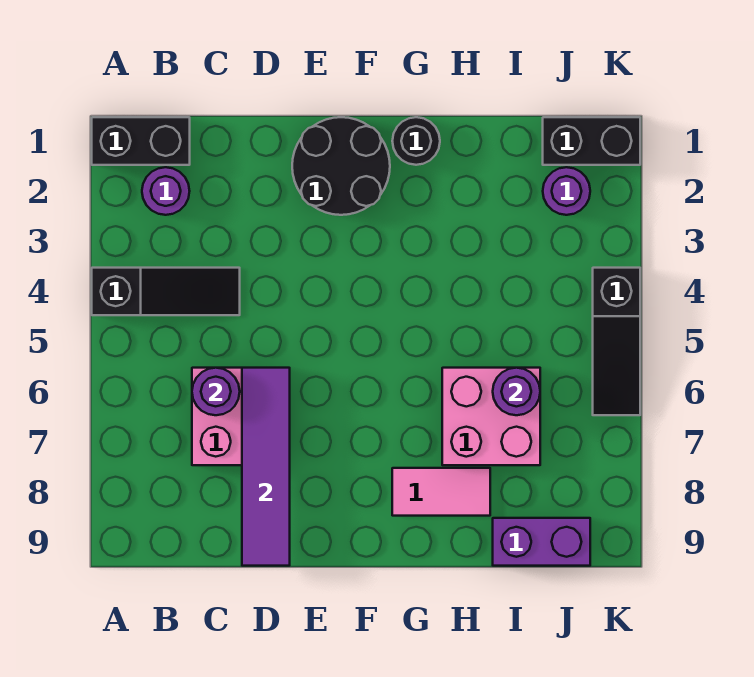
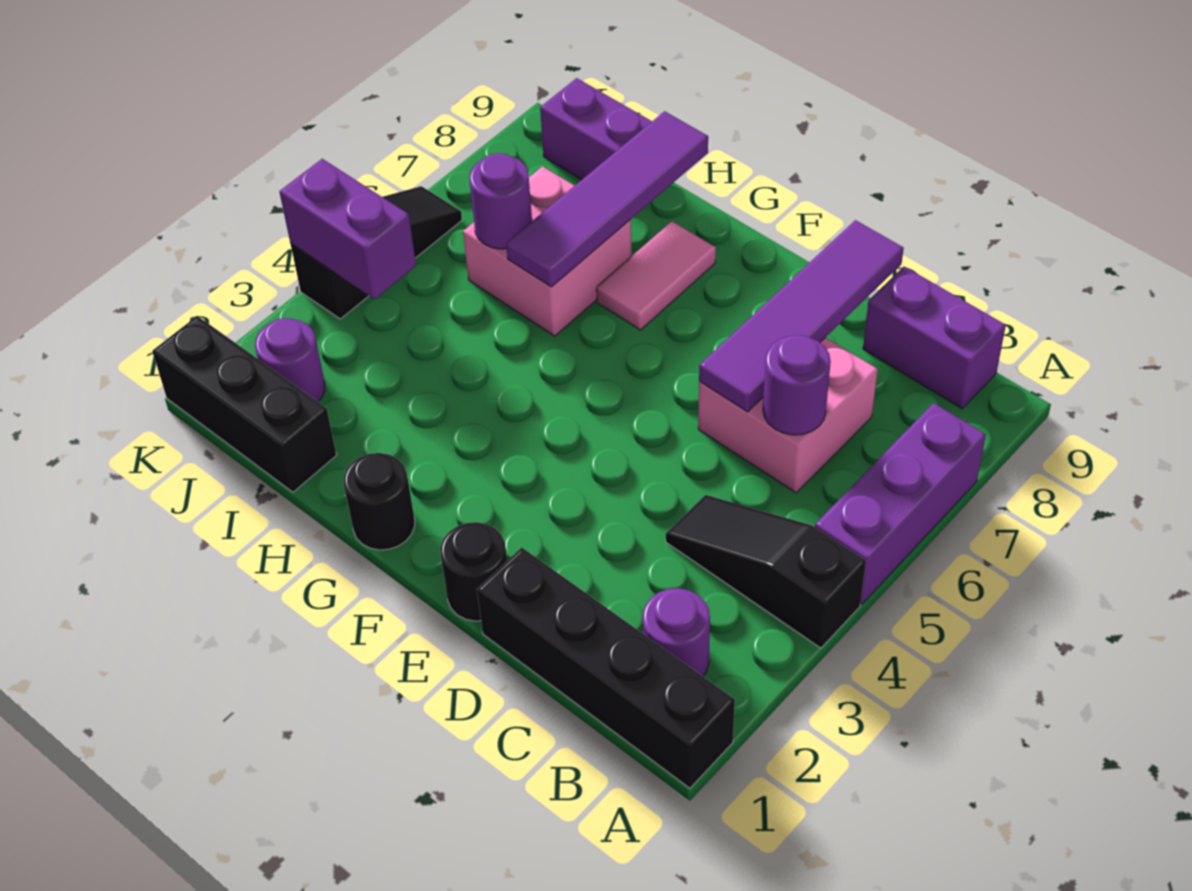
black 1x2 brick [92,117,190,165] -> black 1x4 brick [477,547,735,788]
none -> purple 1x3 brick [815,403,986,604]
none -> purple 1x2 brick [863,266,1006,409]
black 2x2 round brick [292,117,390,215] -> black 1x1 round brick [440,522,507,621]
pink 1x2 tile [392,468,490,516] -> pink 1x2 tile turned to [596,221,716,330]
none -> purple 1x4 tile [506,111,708,287]
black 1x2 brick [543,117,640,165] -> black 1x3 brick [152,316,336,492]
none -> purple 1x2 brick [279,159,416,299]

